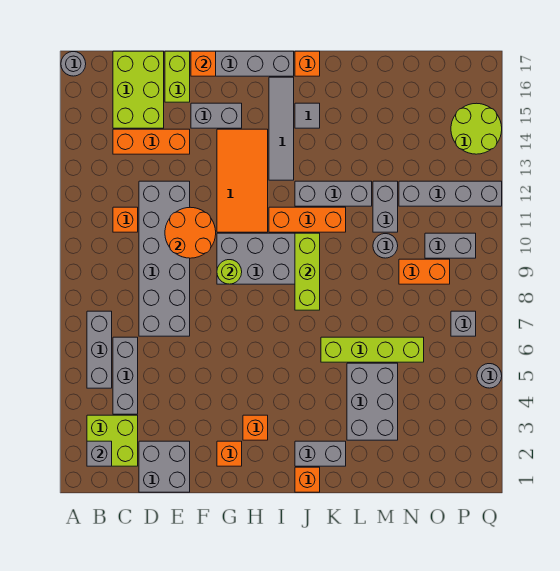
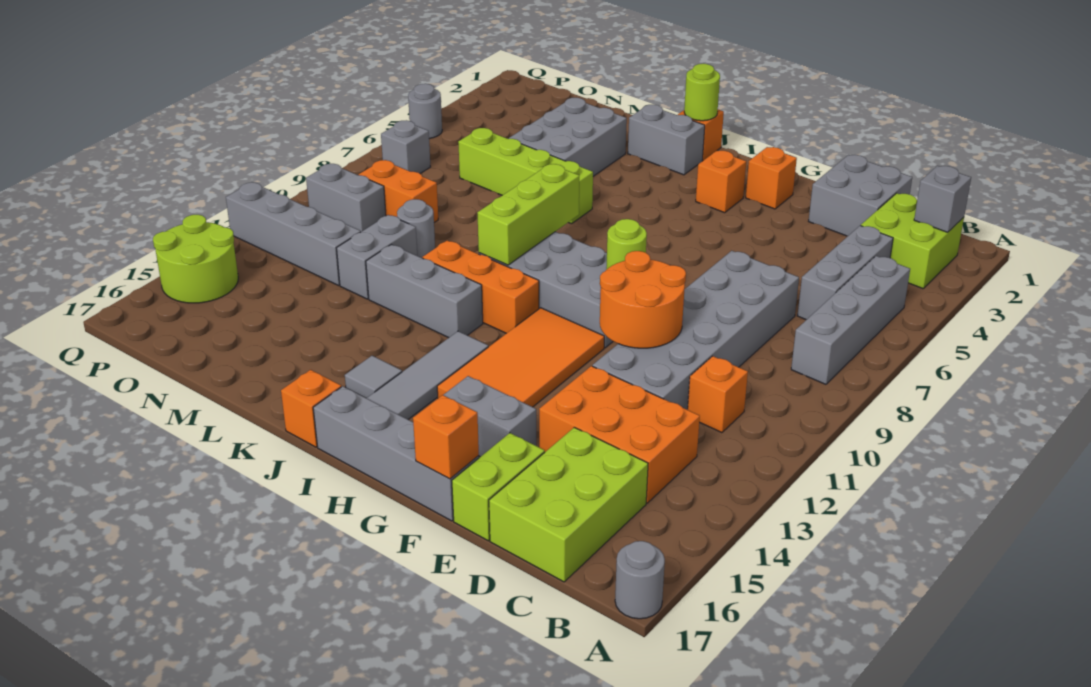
grey 1x3 brick [87,311,112,388] -> grey 1x4 brick [791,256,910,384]
orange 1x3 brick [113,129,190,154] -> orange 2x3 brick [539,366,700,503]
none -> lime 1x1 round brick [684,64,720,121]

